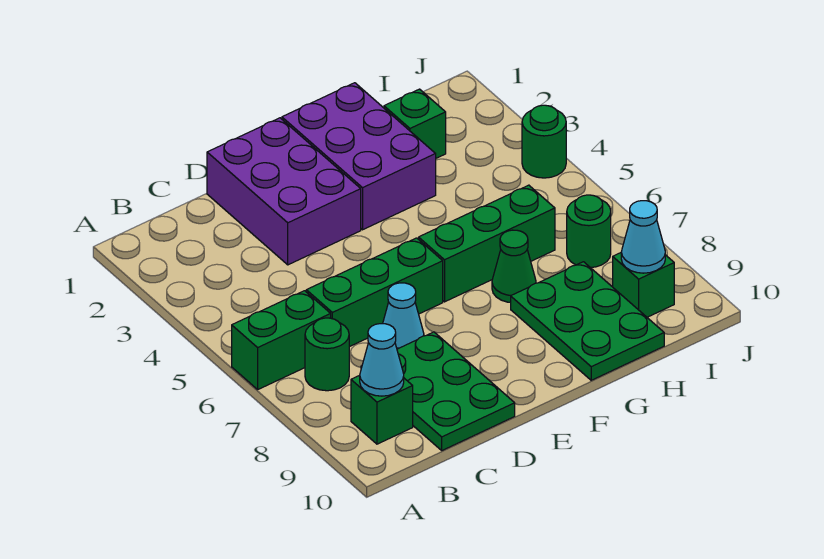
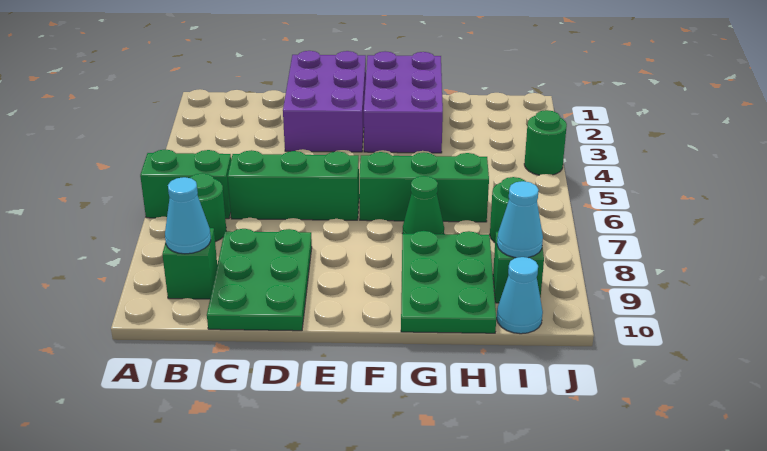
cyan 1x1 cone [383,283,424,349] -> cyan 1x1 cone moved to [497,257,543,334]
green 1x1 brick [384,89,446,158] -> none

